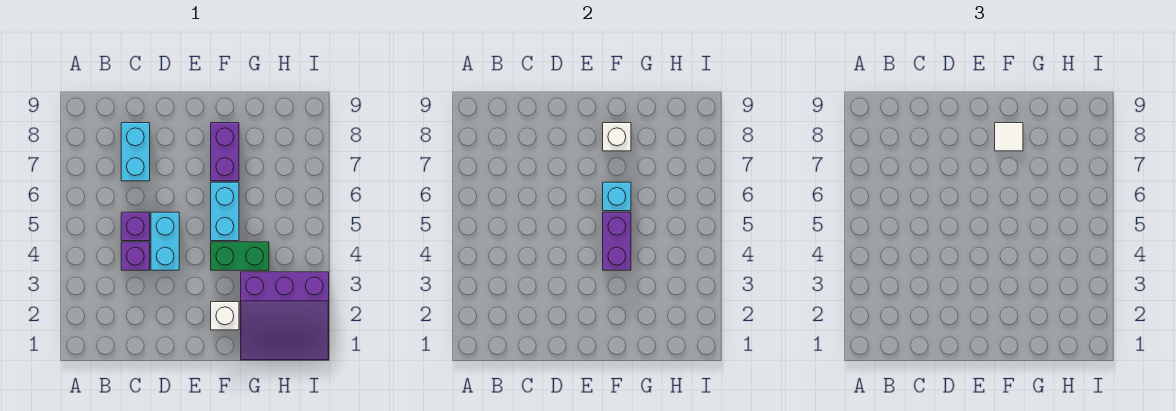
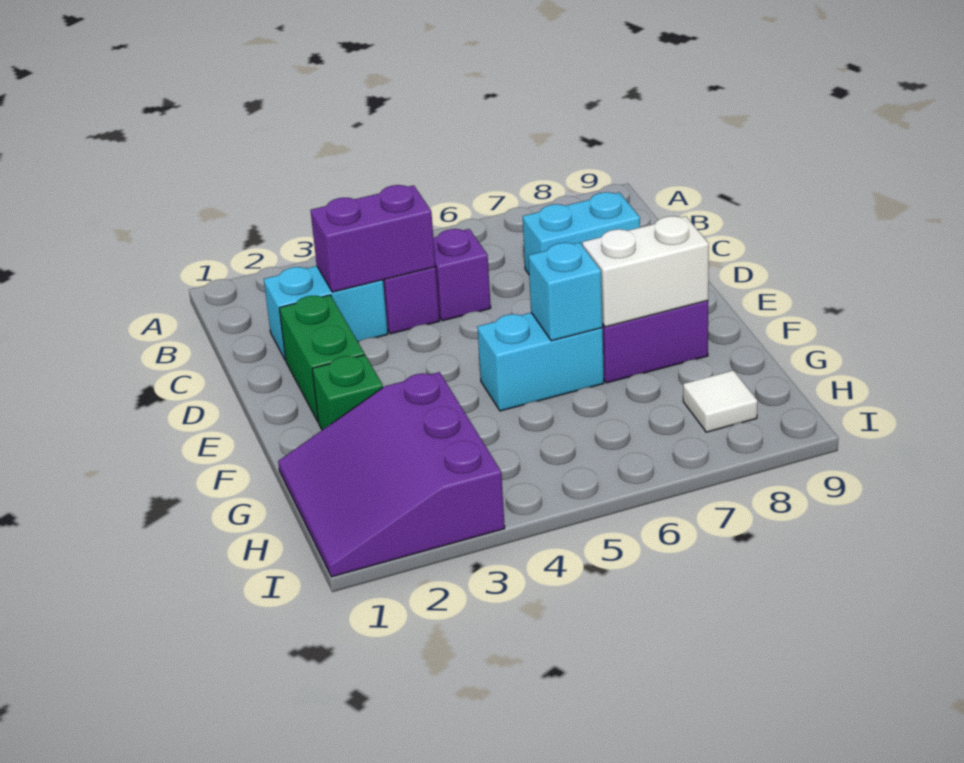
cyan 1x2 brick [151,212,179,270] -> cyan 1x2 brick moved to [264,266,388,360]
white 1x1 brick [211,302,239,330] -> green 1x1 brick [312,355,383,430]
green 1x2 brick [211,242,269,270] -> green 1x2 brick moved to [279,295,365,421]
purple 1x2 brick [603,212,631,270] -> purple 1x2 brick moved to [311,185,436,292]
white 1x1 brick [603,123,631,151] -> white 1x2 brick [582,216,709,327]
white 1x1 tile [995,123,1023,151] -> white 1x1 tile moved to [683,370,758,432]

